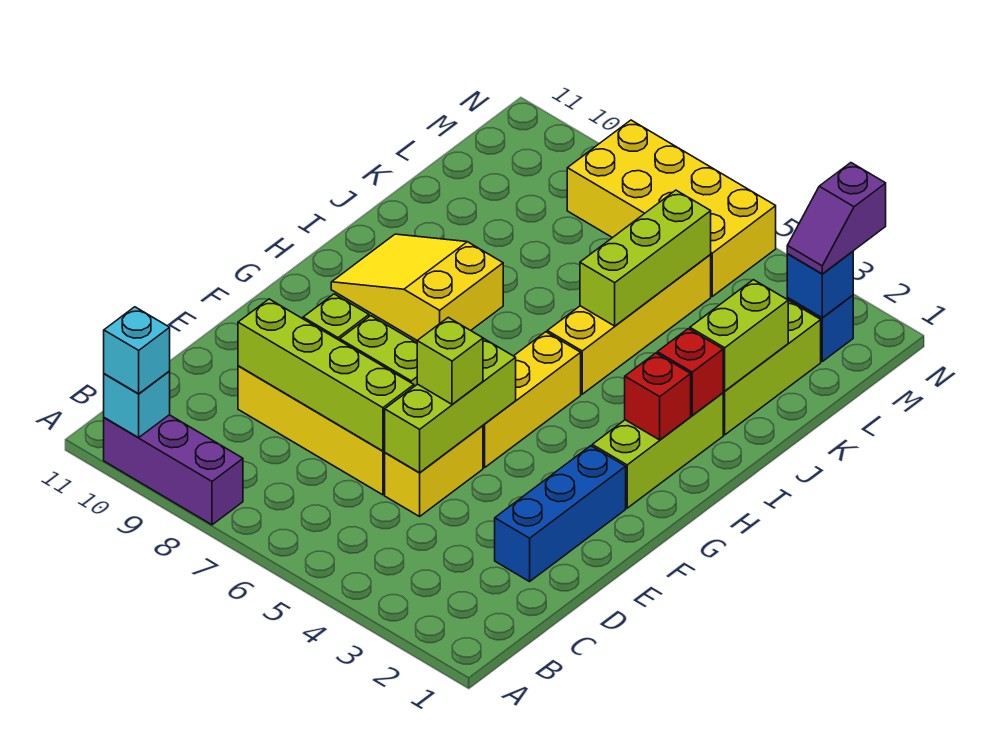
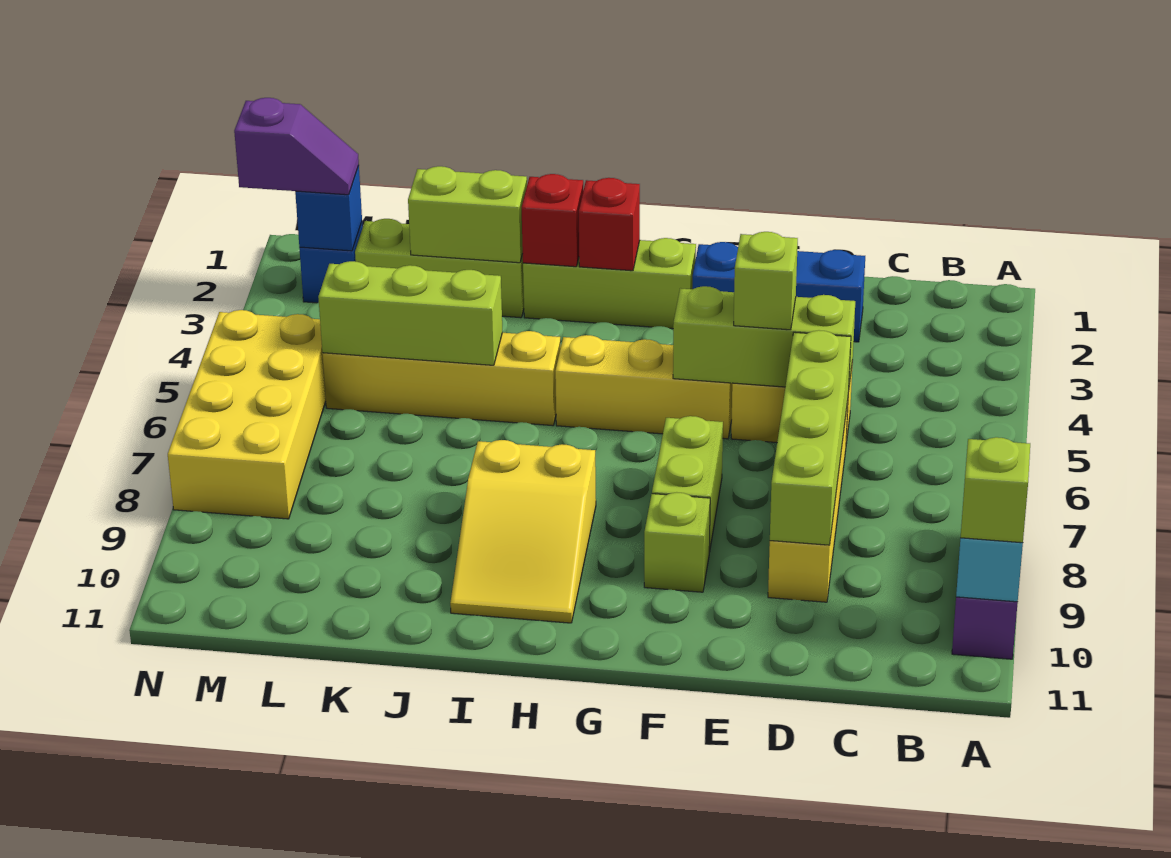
cyan 1x1 brick [104,307,170,394] -> lime 1x1 brick [961,437,1030,543]

